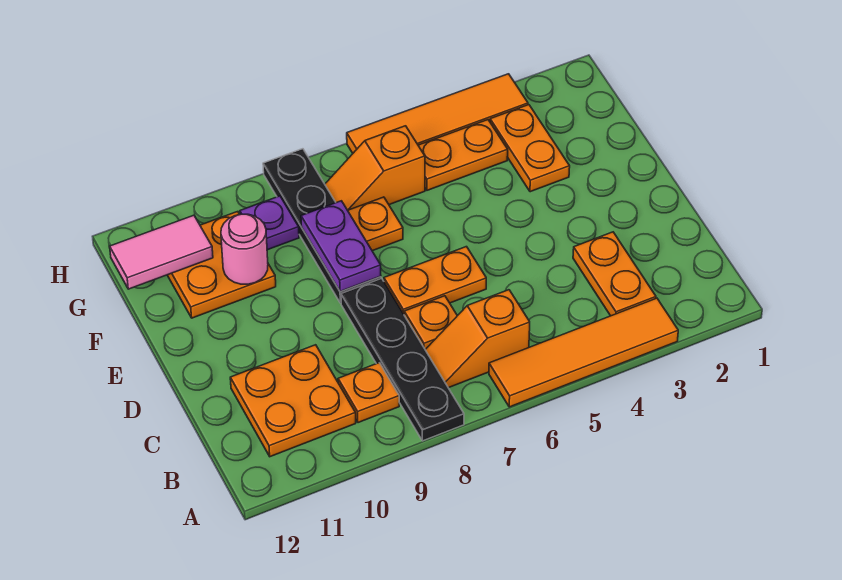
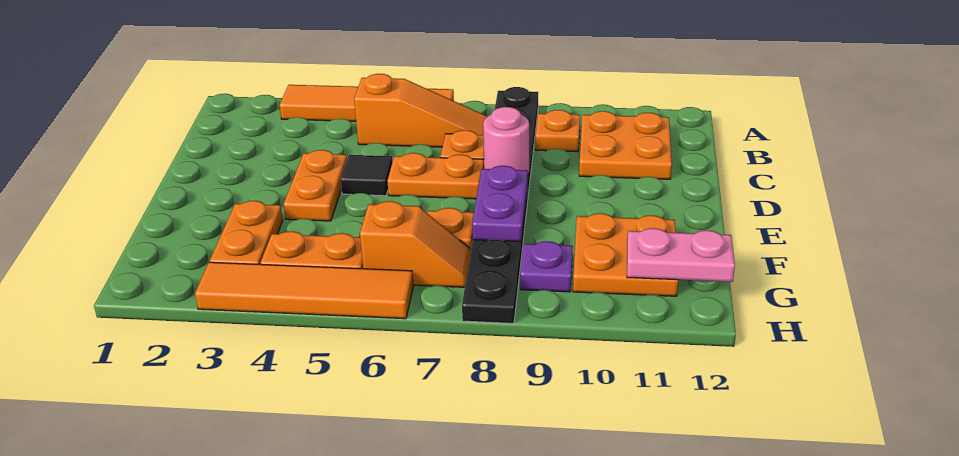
orange 1x2 plate [573,232,656,316] -> orange 1x2 plate moved to [284,150,347,221]
orange 1x2 slope [425,290,530,388] -> orange 1x3 slope [354,74,488,147]
none -> black 1x1 tile [341,155,392,196]
pink 1x1 round brick [221,214,268,284] -> pink 1x1 round brick moved to [483,107,529,174]
pink 1x2 tile [110,215,213,289] -> pink 1x2 plate [627,228,735,282]

